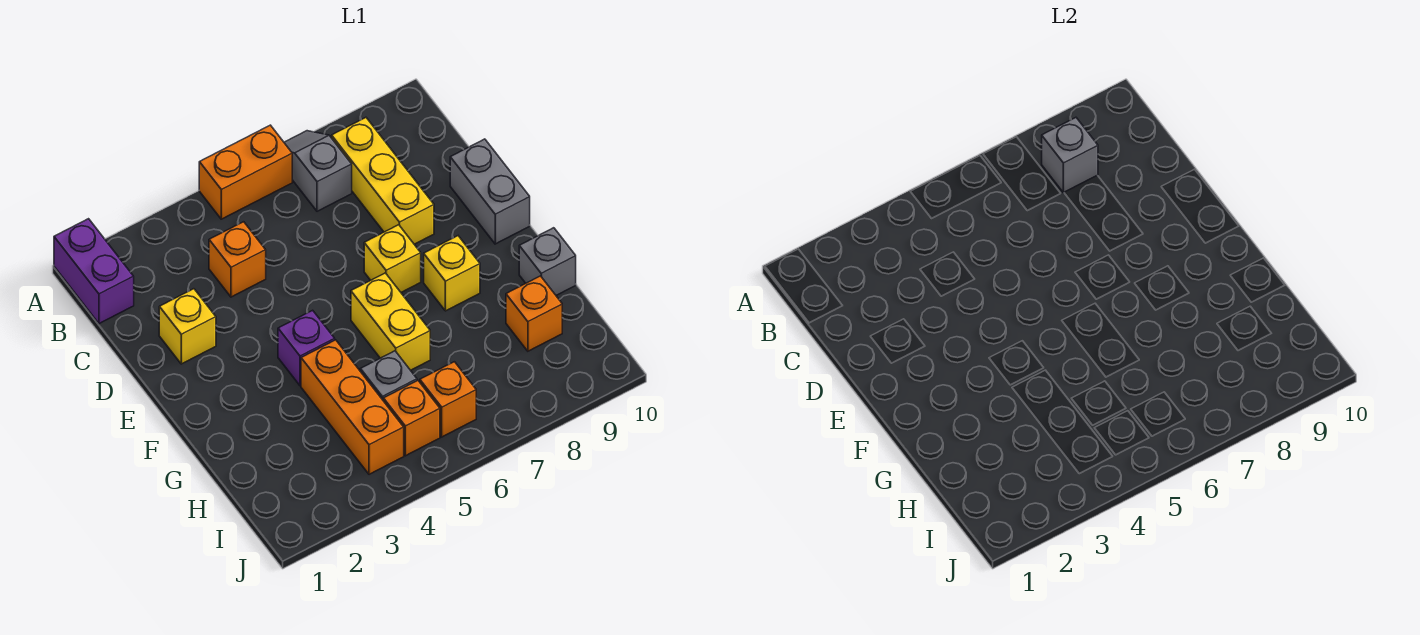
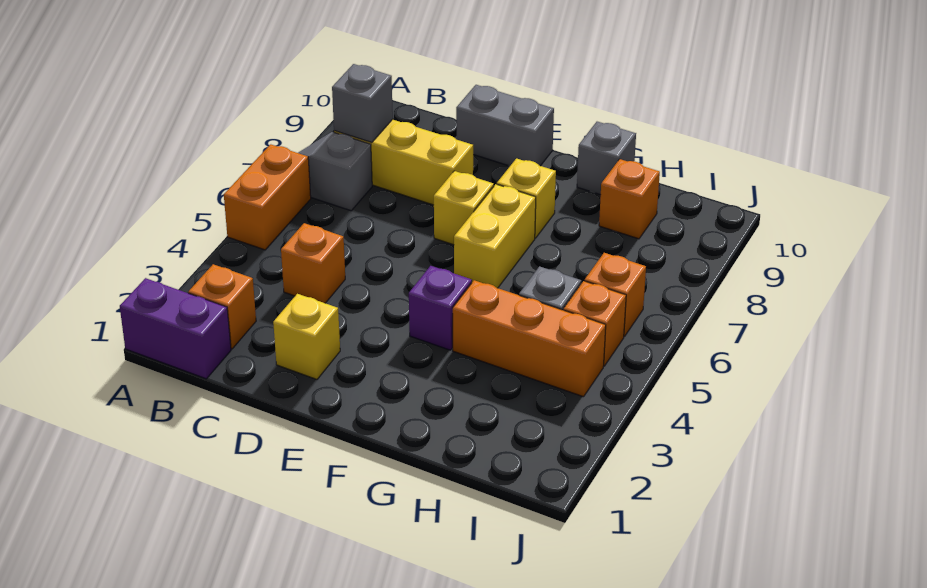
none -> orange 1x1 brick [188,264,256,349]
yellow 1x2 brick [351,273,430,370] -> yellow 1x2 brick turned to [454,184,536,288]

